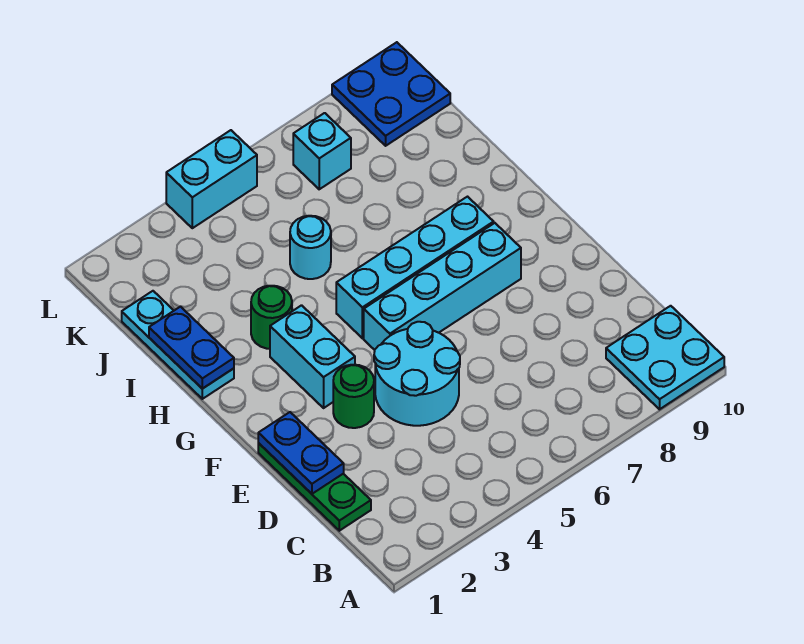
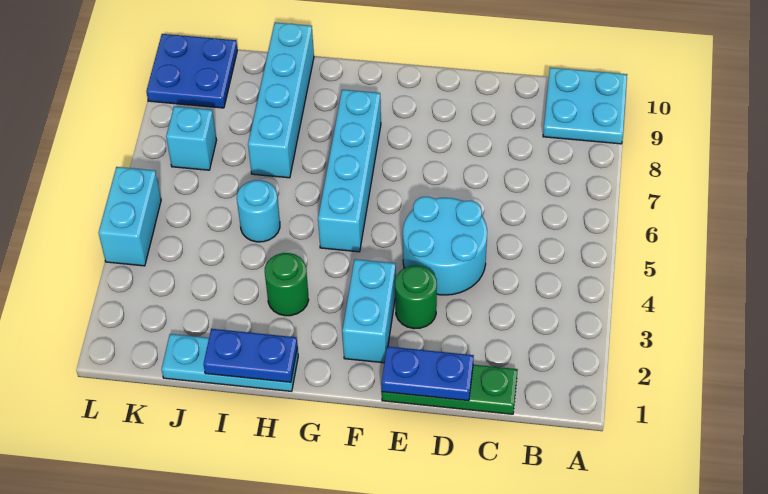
cyan 1x2 brick [270,305,355,408] -> cyan 1x2 brick turned to [342,259,396,363]
cyan 1x4 brick [364,223,521,350] -> cyan 1x4 brick moved to [248,22,314,178]

